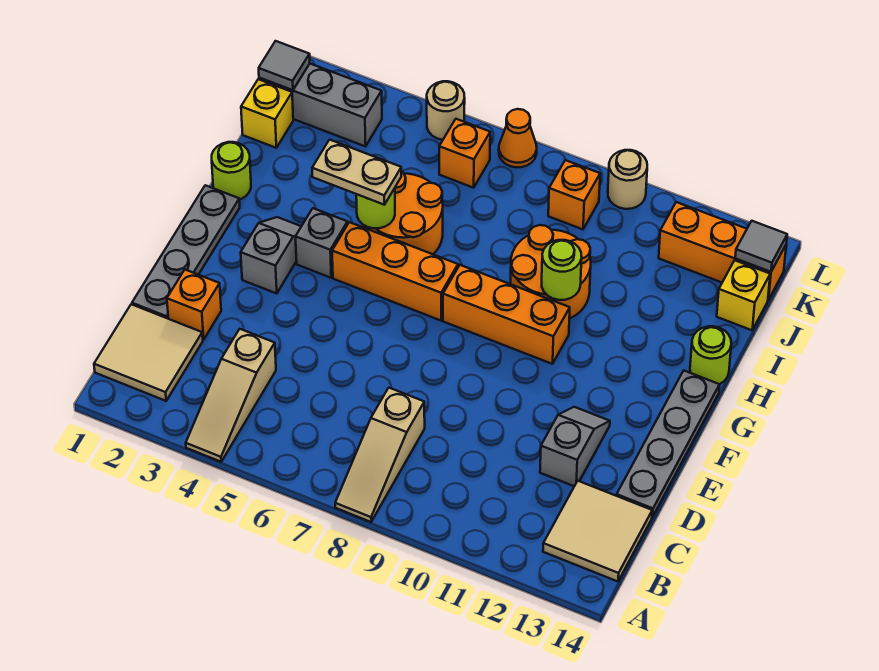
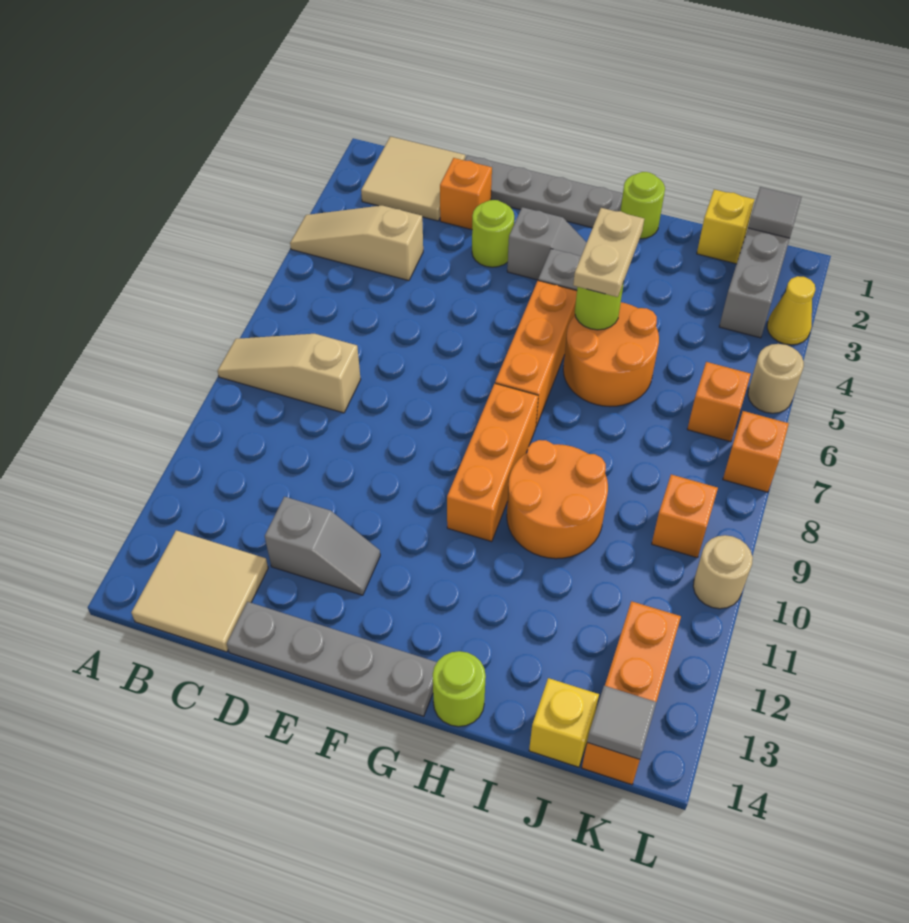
lime 1x1 round brick [542,240,582,300] -> lime 1x1 round brick moved to [472,200,514,267]
none -> yellow 1x1 cone [767,276,815,345]
orange 1x1 cone [499,109,537,167] -> orange 1x1 brick [723,411,789,492]

